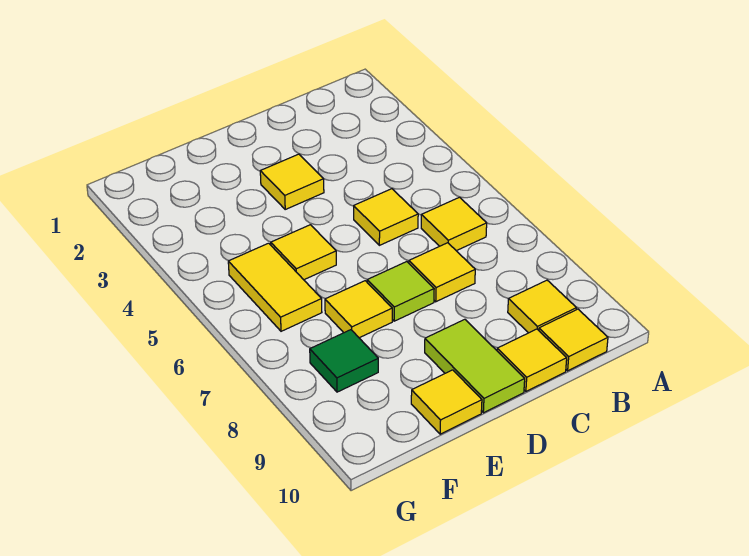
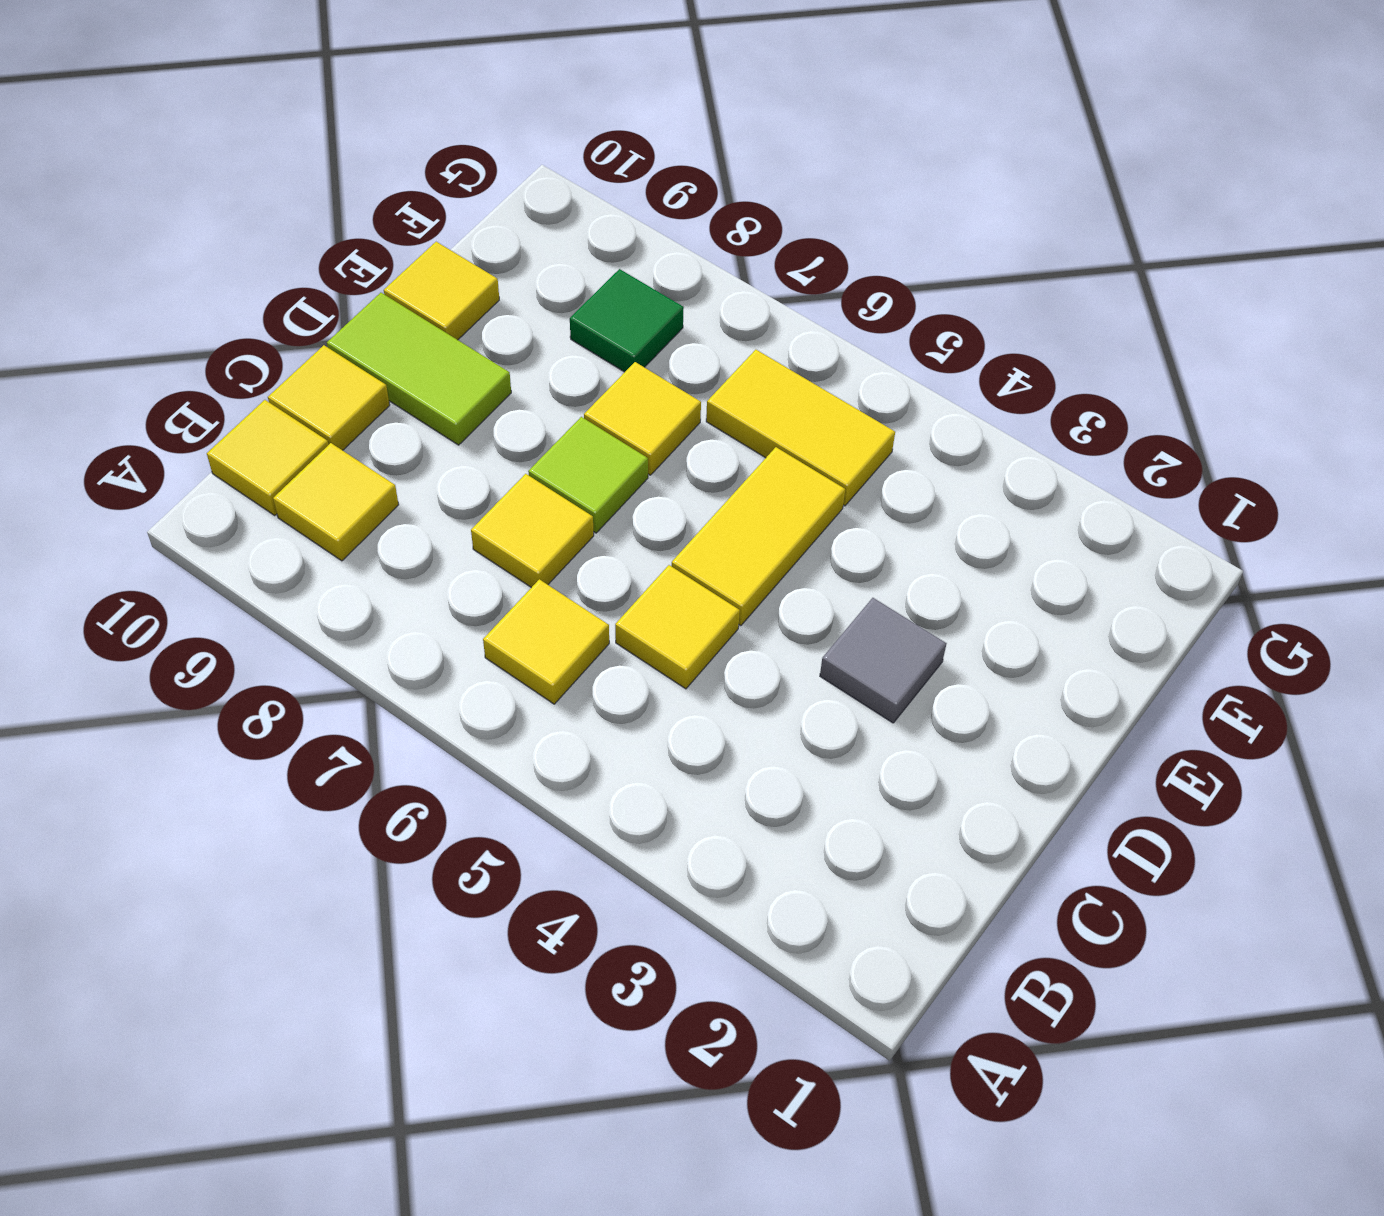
yellow 1x1 tile [260,154,324,209] -> grey 1x1 tile [820,598,947,723]
yellow 1x1 tile [271,225,336,280] -> yellow 1x2 tile [671,447,845,626]

